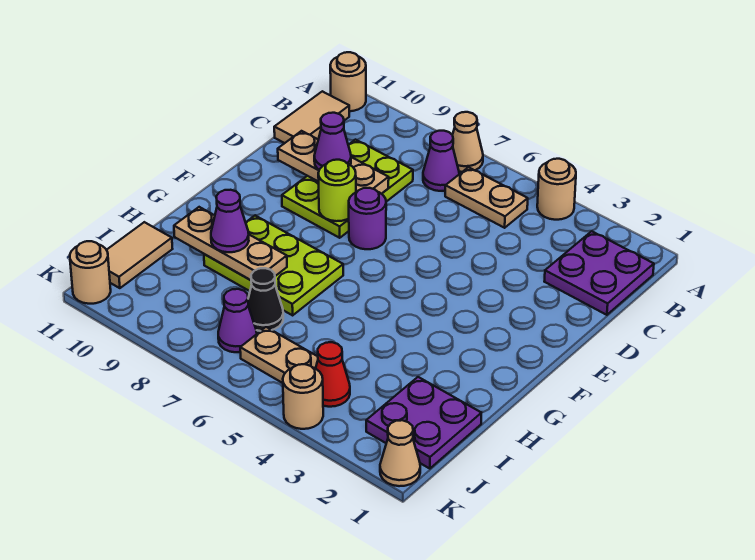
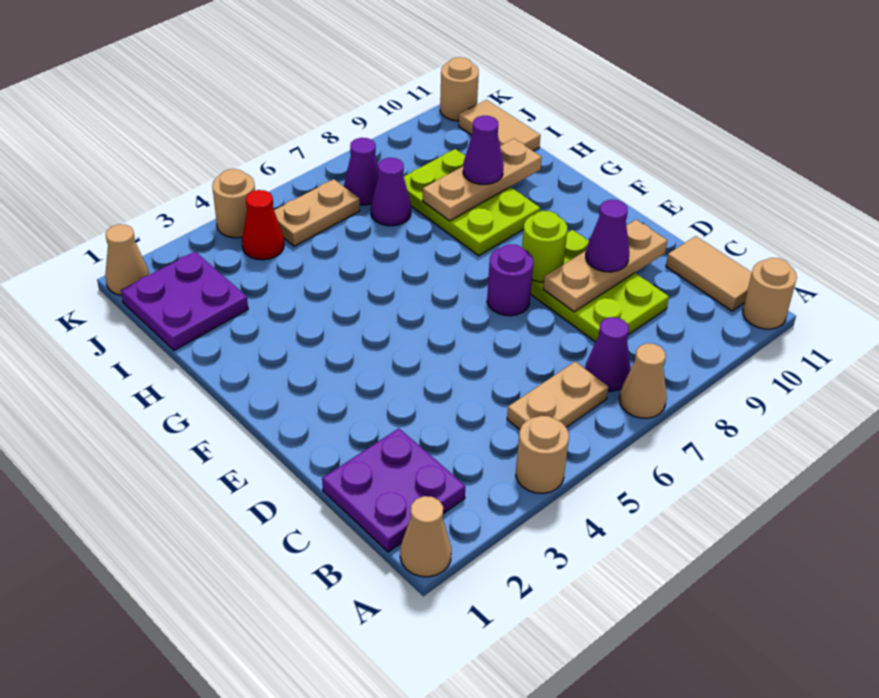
none -> tan 1x1 cone [400,496,451,577]
lime 2x3 plate [204,215,343,315] -> lime 2x3 plate turned to [404,149,540,256]
black 1x1 cone [248,268,283,331] -> purple 1x1 cone [371,158,411,226]

